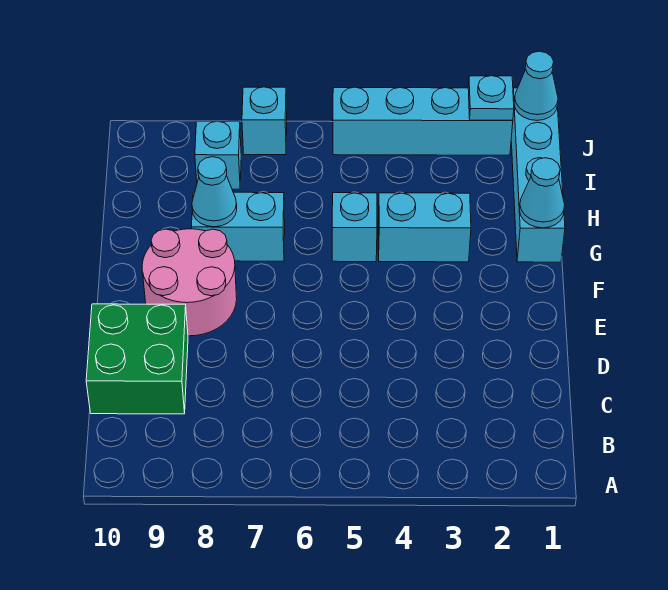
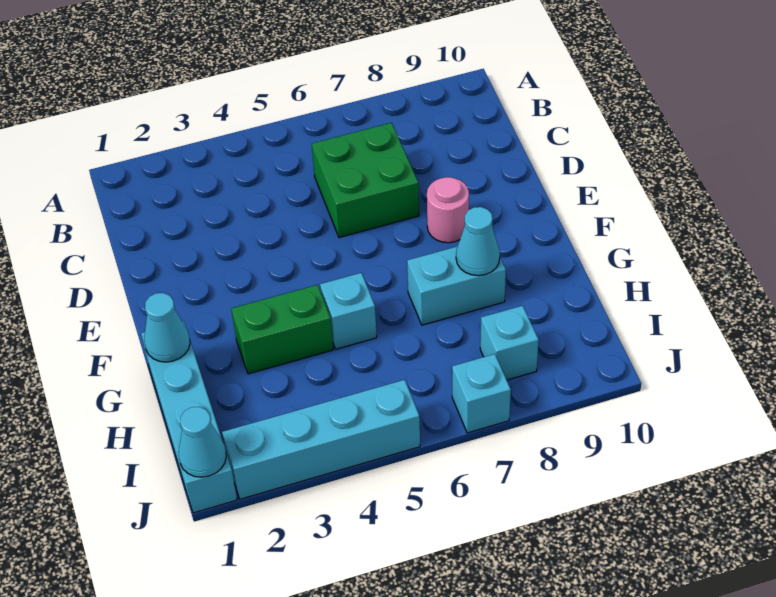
green 2x2 brick [86,304,188,414] -> green 2x2 brick moved to [312,123,419,238]
pink 2x2 round brick [142,229,237,336] -> pink 1x1 round brick [427,177,469,243]
cyan 1x2 brick [378,193,471,262] -> green 1x2 brick [231,285,333,374]
cyan 1x1 plate [468,76,514,120] -> none

